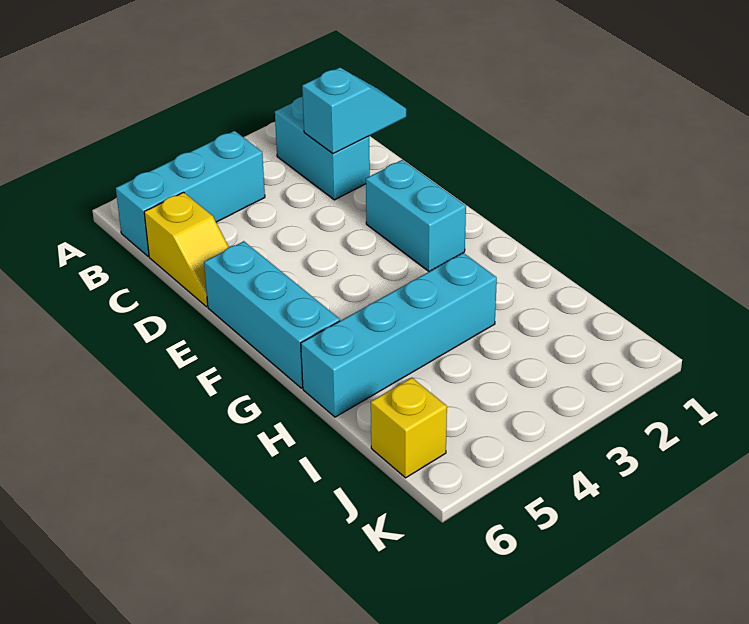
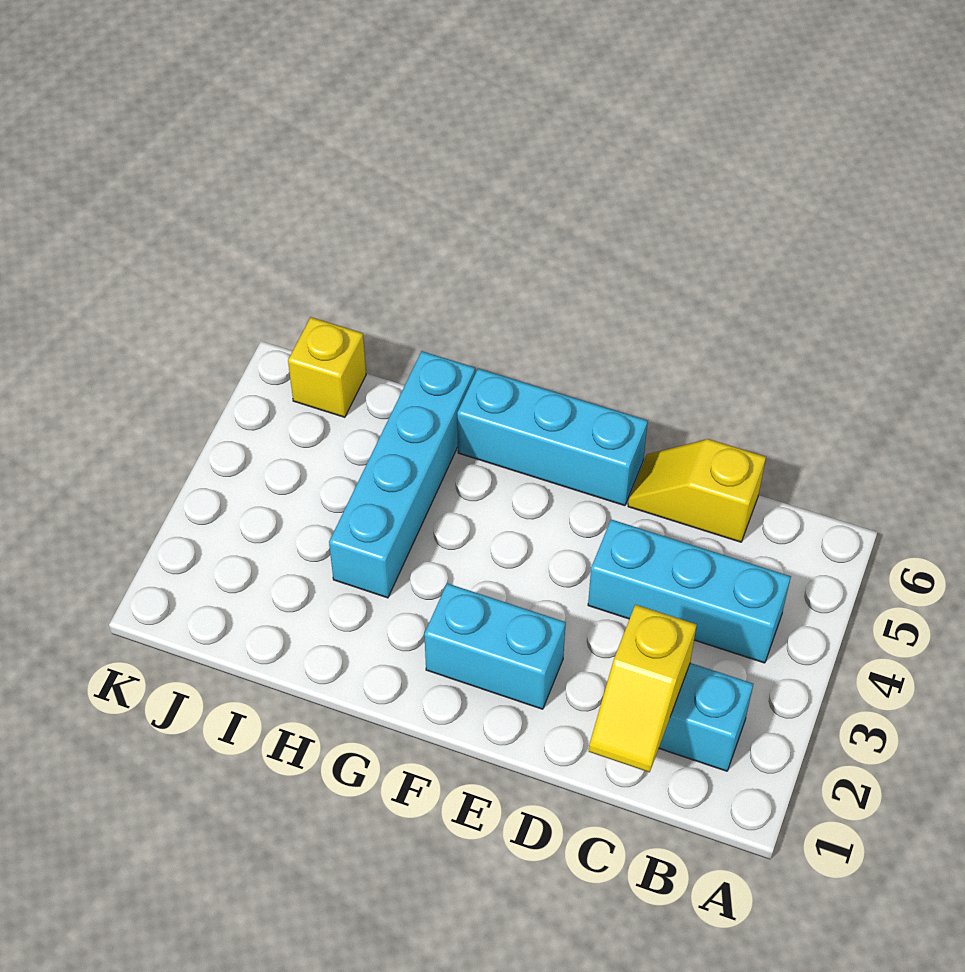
cyan 1x3 brick [116,131,265,256] -> cyan 1x3 brick turned to [588,519,791,663]
cyan 1x2 slope [302,67,406,154] -> yellow 1x2 slope [589,605,697,772]

